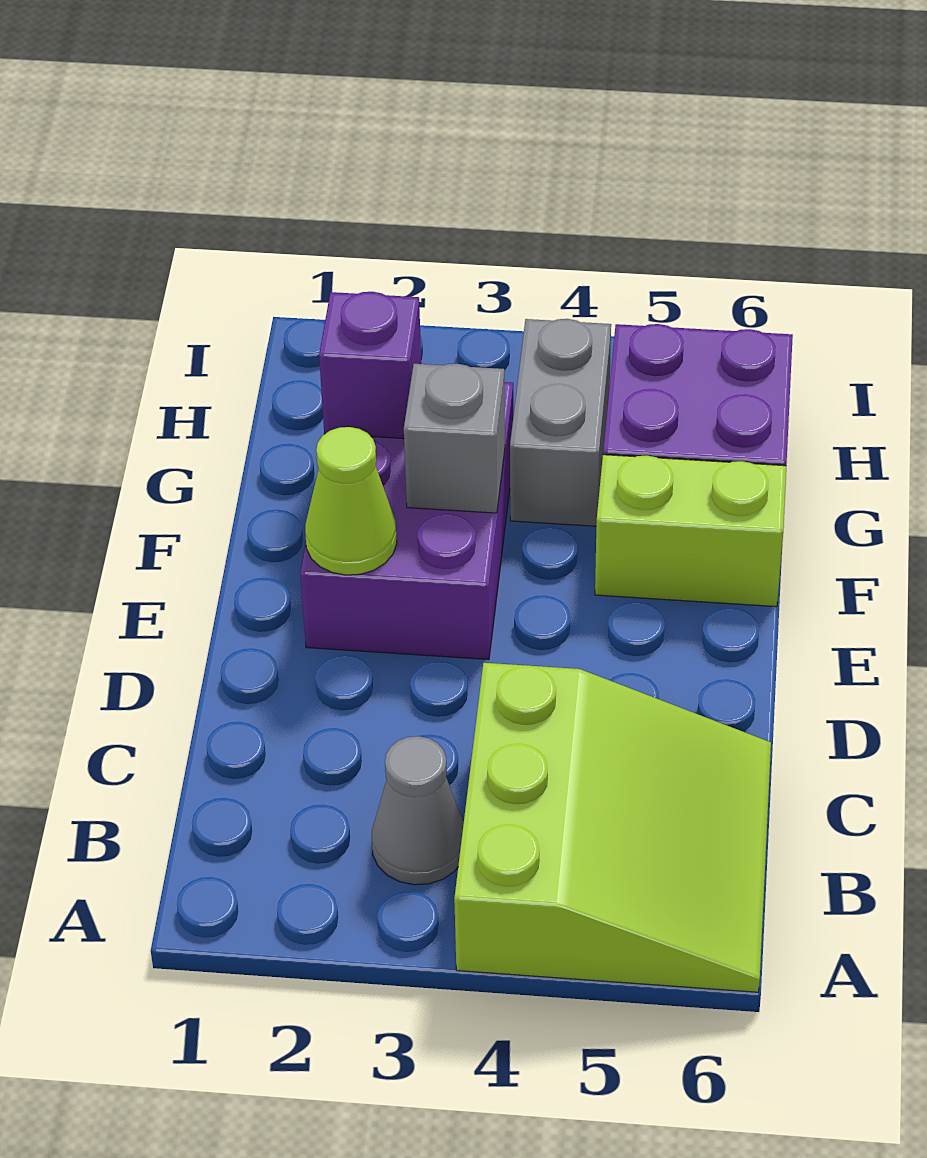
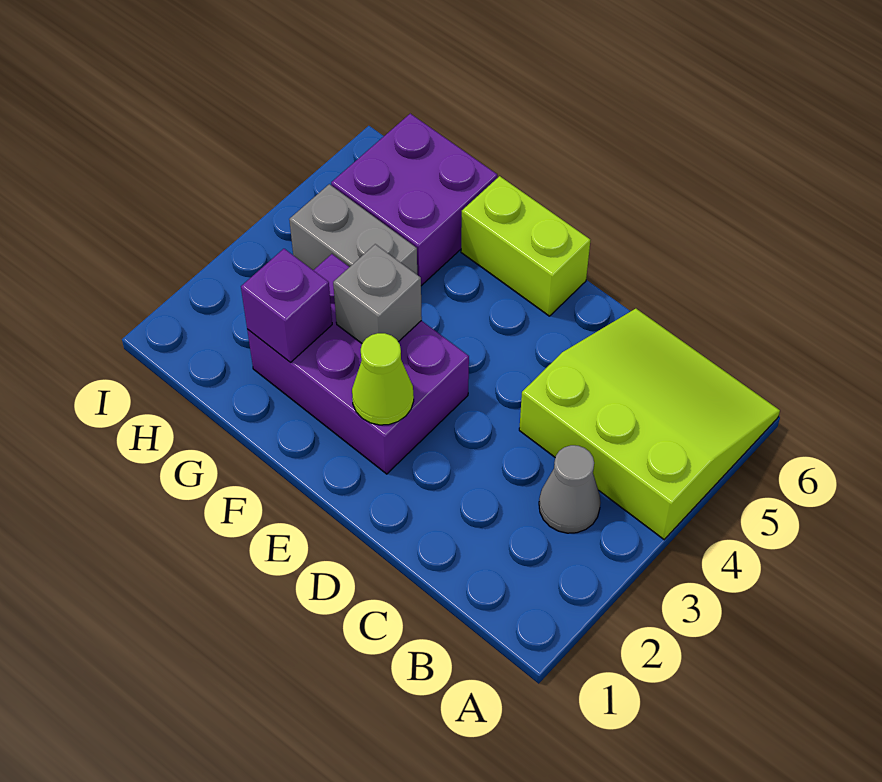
lime 1x2 brick [595,455,786,607] -> lime 1x2 brick turned to [461,176,590,316]

